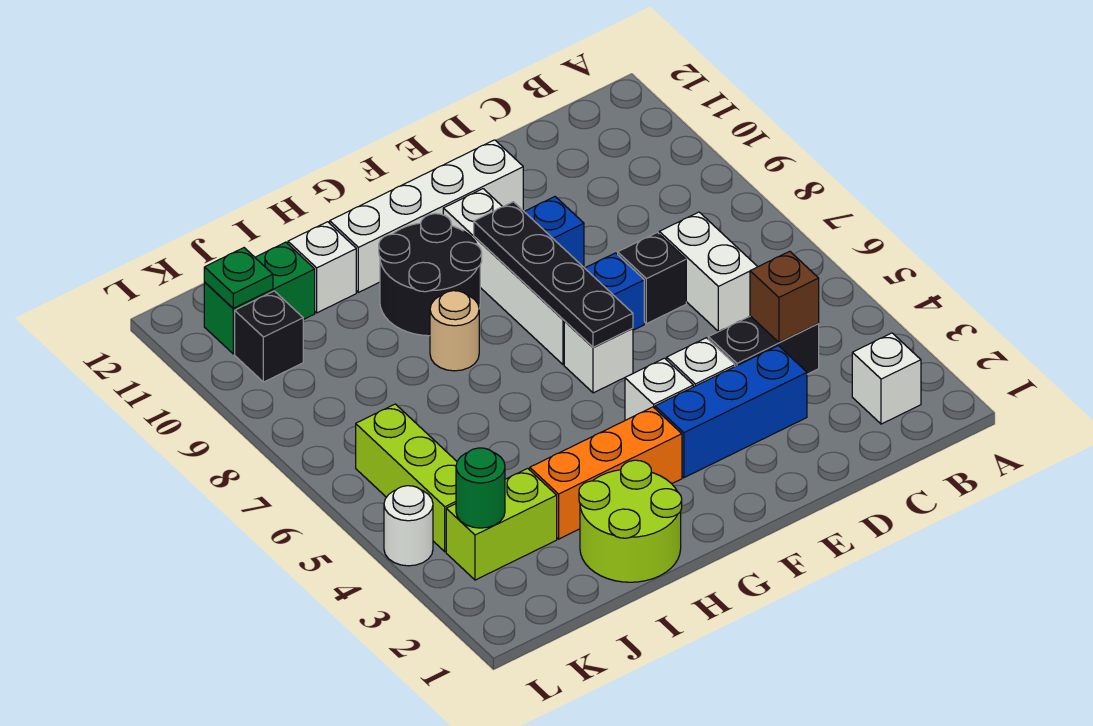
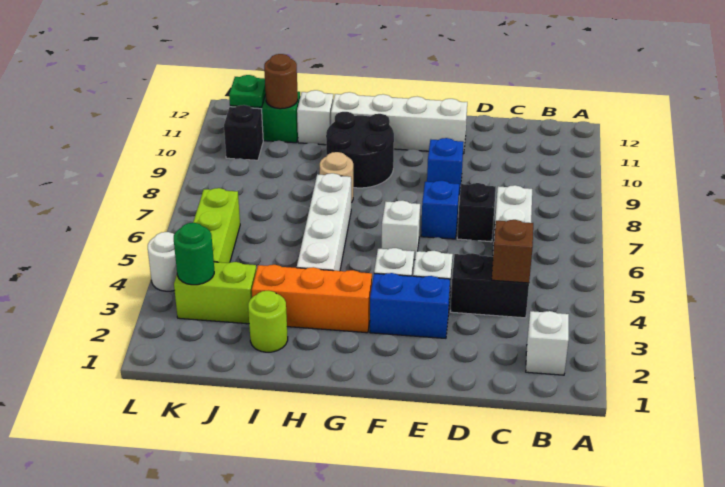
blue 1x3 brick [655,346,807,478] -> blue 1x2 brick [370,273,450,338]
black 1x4 plate [474,202,633,348] -> none
white 1x4 brick [443,189,564,365] -> white 1x4 brick moved to [297,173,351,271]
lime 2x2 round brick [579,460,682,582] -> lime 1x1 round brick [248,291,288,352]
none -> brown 1x1 round brick [264,54,298,109]

